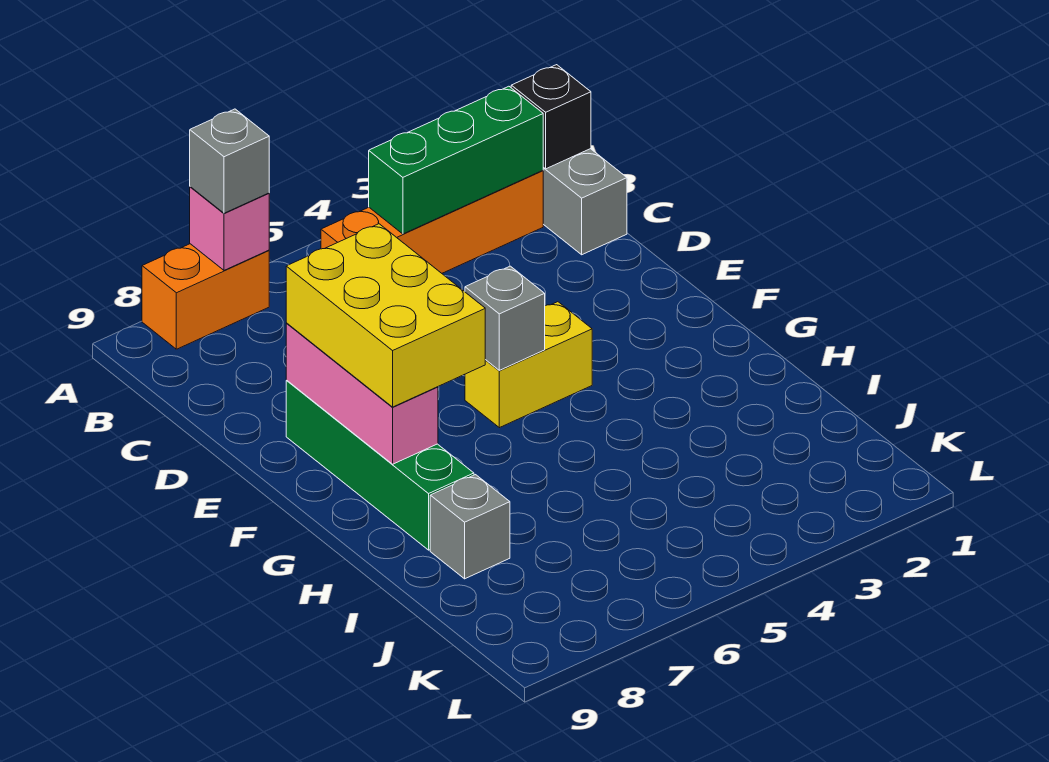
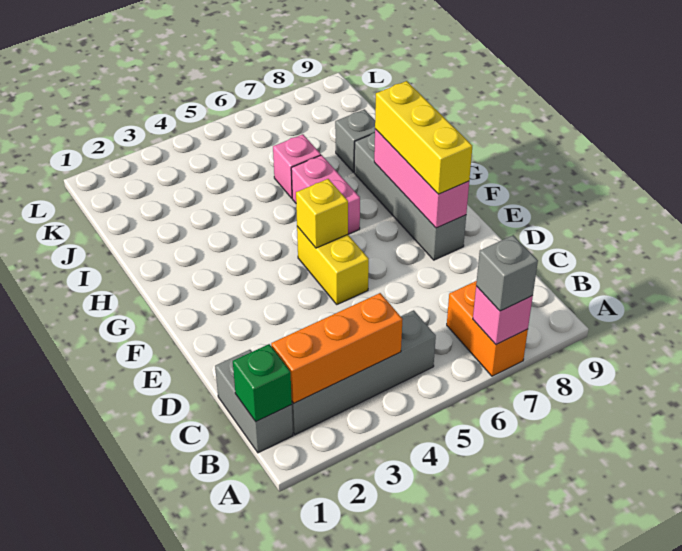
orange 1x2 brick [142,244,269,349] -> orange 1x2 brick turned to [447,281,528,376]
black 1x1 brick [511,65,591,169] -> green 1x1 brick [233,344,292,422]
orange 1x4 brick [321,171,543,273] -> grey 1x4 brick [292,310,436,435]
green 1x3 brick [369,86,543,234] -> orange 1x3 brick [271,293,403,403]
yellow 2x3 brick [286,224,485,407] -> yellow 1x3 brick [375,81,472,194]
green 1x4 brick [286,381,474,550] -> grey 1x4 brick [354,133,466,260]
yellow 1x2 brick [465,302,592,428] -> yellow 1x2 brick turned to [297,226,369,304]
grey 1x1 brick [465,266,545,370] -> yellow 1x1 brick [296,179,348,248]
none -> pink 1x2 brick [291,155,360,234]
none -> pink 1x1 brick [273,134,321,198]

